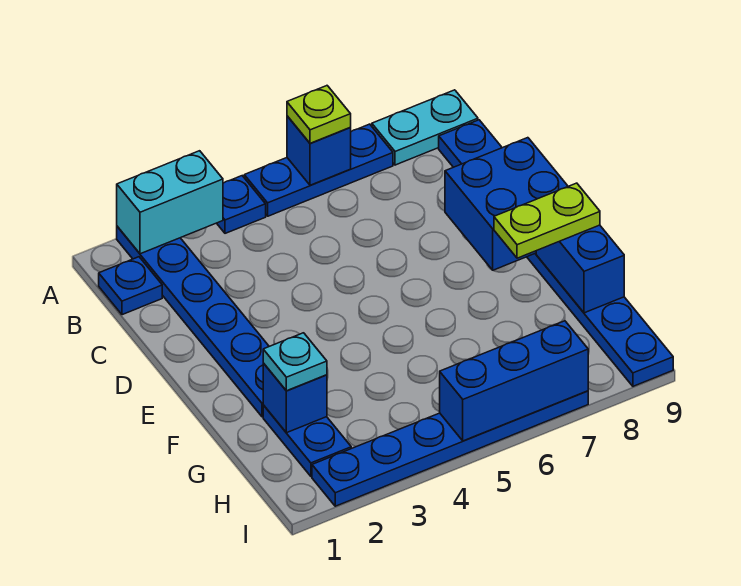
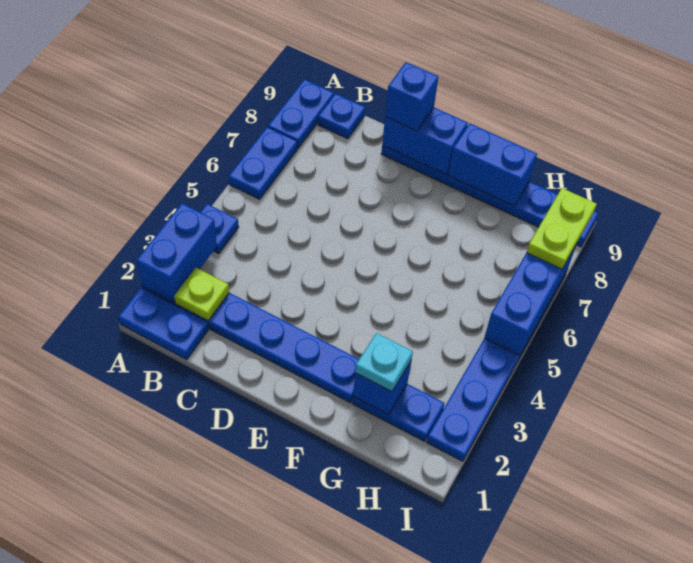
cyan 1x2 brick [117,151,223,254] -> blue 1x2 brick [137,204,217,303]
blue 1x3 plate [244,124,393,216] -> blue 1x2 plate [229,127,297,199]
blue 1x1 brick [287,116,351,185] -> blue 1x1 brick moved to [385,62,438,131]
lime 1x1 plate [287,86,351,144] -> lime 1x1 plate moved to [174,268,229,321]
cyan 1x2 plate [372,90,478,165] -> blue 1x2 plate [268,79,334,148]
blue 1x1 plate [99,257,162,315] -> blue 1x2 plate [119,288,208,360]
blue 2x2 brick [445,138,568,270] -> blue 1x2 brick [382,108,468,175]
lime 1x2 plate [494,183,600,258] -> lime 1x2 plate moved to [527,188,597,269]

